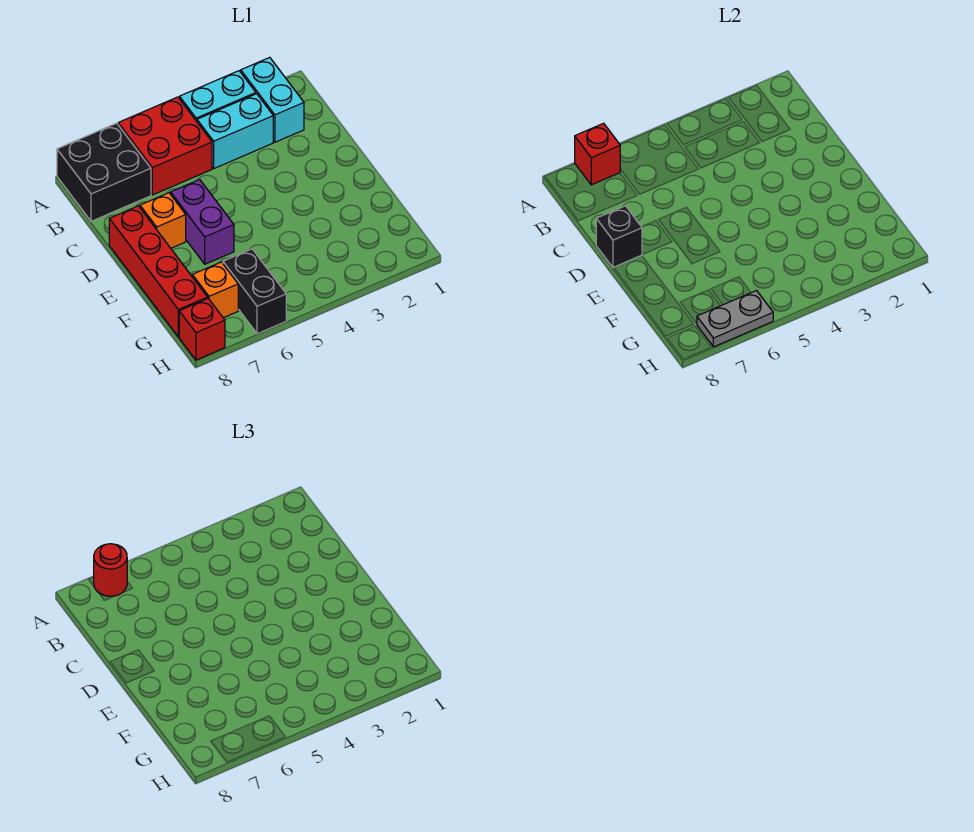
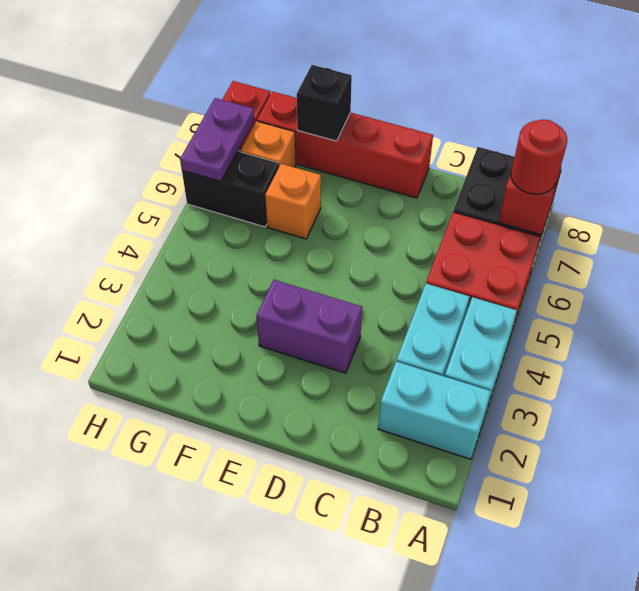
purple 1x2 brick [171,180,234,264] -> purple 1x2 brick moved to [256,280,362,373]
orange 1x1 brick [140,193,186,248] -> orange 1x1 brick moved to [265,164,321,239]
black 1x1 brick [596,206,642,268] -> black 1x1 brick moved to [297,65,352,141]
grey 1x2 plate [697,291,773,347] -> purple 1x2 plate [180,98,254,182]

